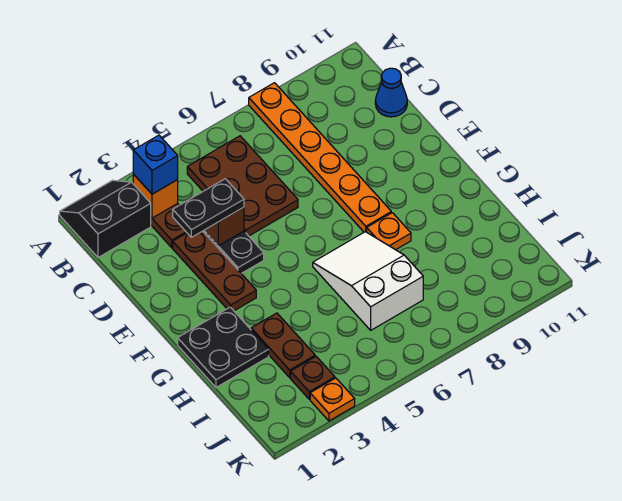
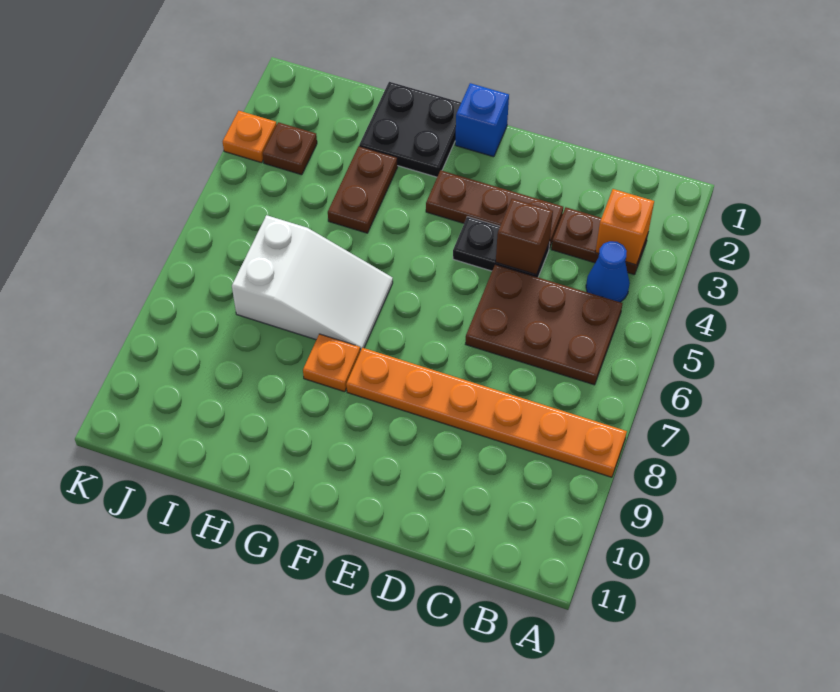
black 2x2 slope [60,180,151,258] -> none
blue 1x1 brick [133,135,178,194] -> blue 1x1 brick moved to [455,83,509,157]
blue 1x1 cone [375,68,407,117] -> blue 1x1 cone moved to [586,241,630,302]
black 1x2 plate [173,179,244,237] -> none
brown 1x2 plate [251,313,315,377] -> brown 1x2 plate turned to [328,146,398,233]

